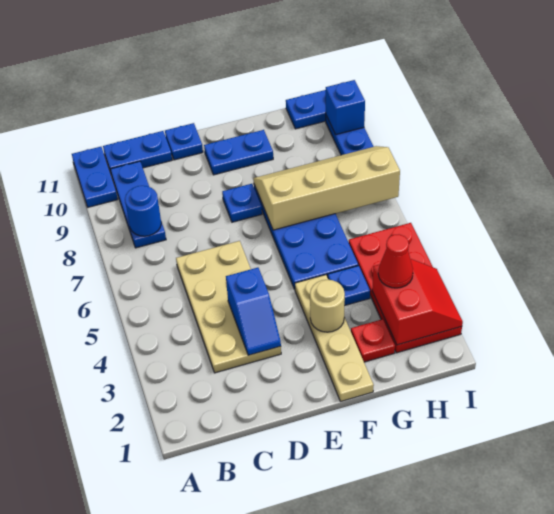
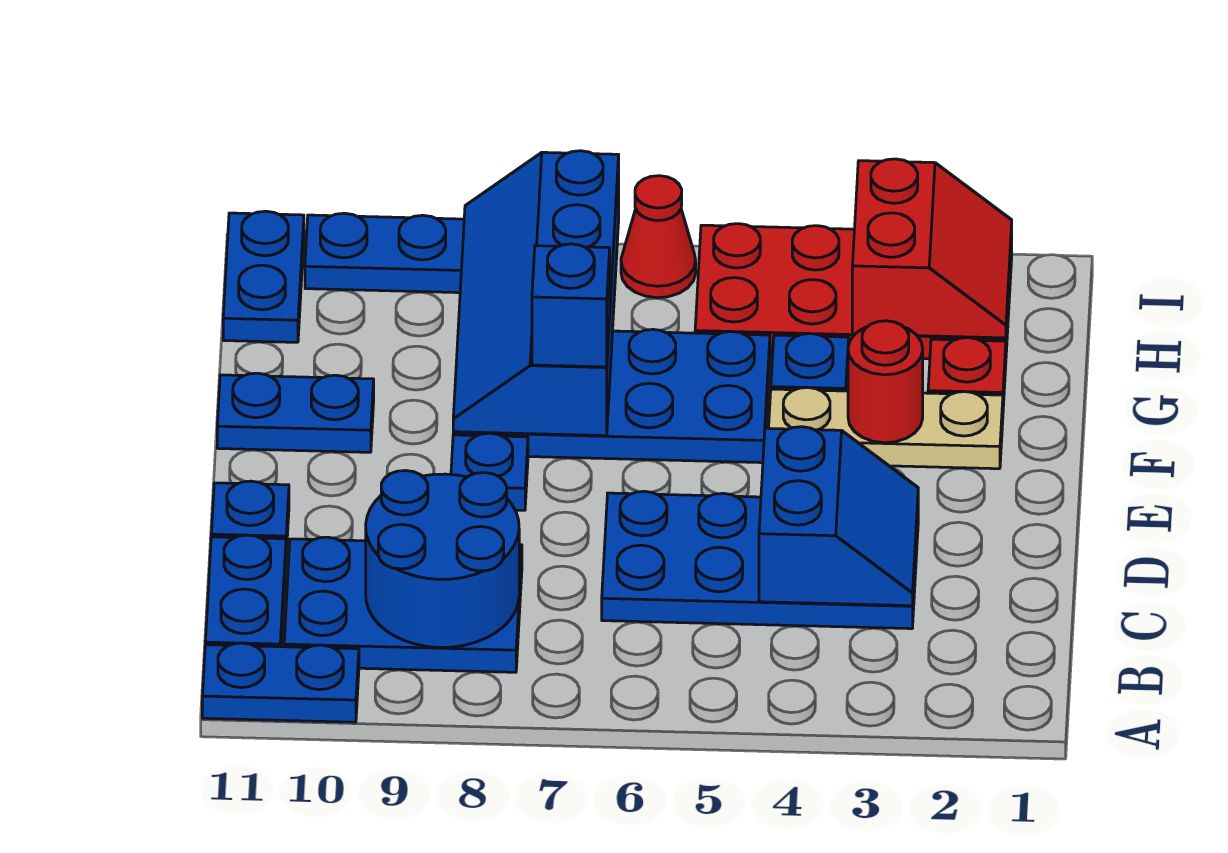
blue 1x3 plate [110,161,166,248] -> blue 2x3 plate [284,537,522,672]
blue 1x1 round brick [125,186,161,236] -> blue 2x2 round brick [366,471,519,648]
tan 2x4 plate [176,241,281,373] -> blue 2x4 plate [602,491,918,629]
blue 1x2 slope [226,268,281,355] -> blue 2x2 slope [759,427,918,606]
blue 1x2 plate [204,130,273,175] -> blue 1x2 plate turned to [217,373,374,452]
tan 1x4 plate [295,275,374,402] -> tan 1x3 plate [769,387,1003,469]
tan 1x1 round brick [310,280,345,332] -> red 1x1 round brick [848,321,923,443]
tan 2x4 slope [253,146,400,230] -> blue 2x4 slope [453,151,619,436]
red 2x2 slope [372,259,463,345] -> red 2x2 slope turned to [852,159,1012,338]
red 1x1 cone [378,234,413,288] -> red 1x1 cone moved to [621,176,696,298]
blue 1x1 brick [325,80,365,135] -> blue 1x1 brick moved to [532,244,610,367]

